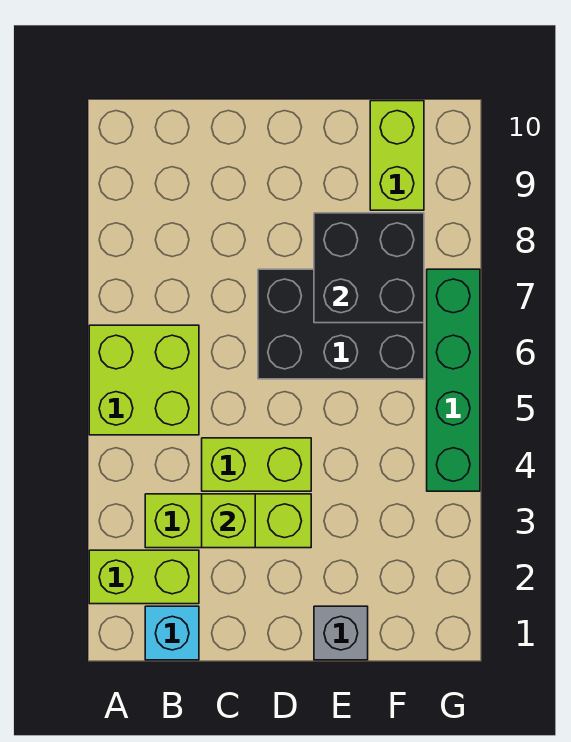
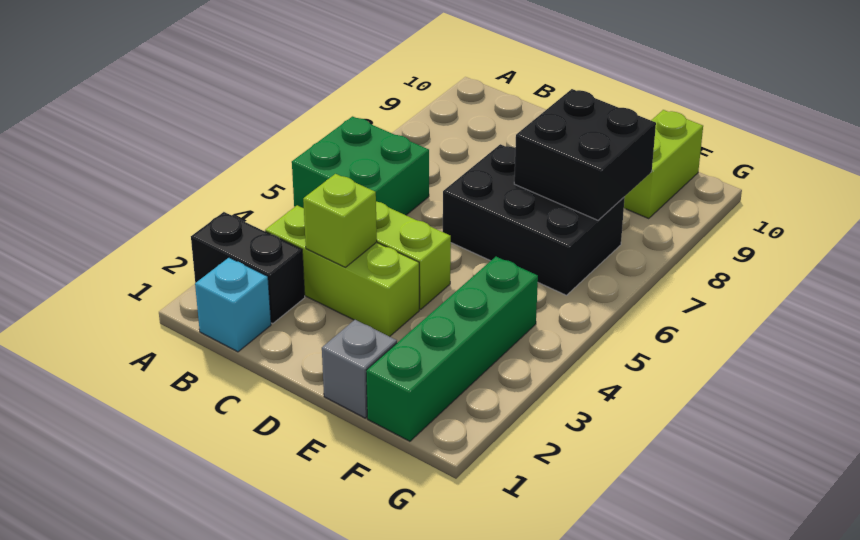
lime 1x2 brick [89,550,199,604] -> black 1x2 brick [191,212,305,323]
lime 2x2 brick [89,325,199,435] -> green 2x2 brick [292,116,429,215]
green 1x4 brick [427,269,480,491] -> green 1x4 brick moved to [366,257,538,441]

